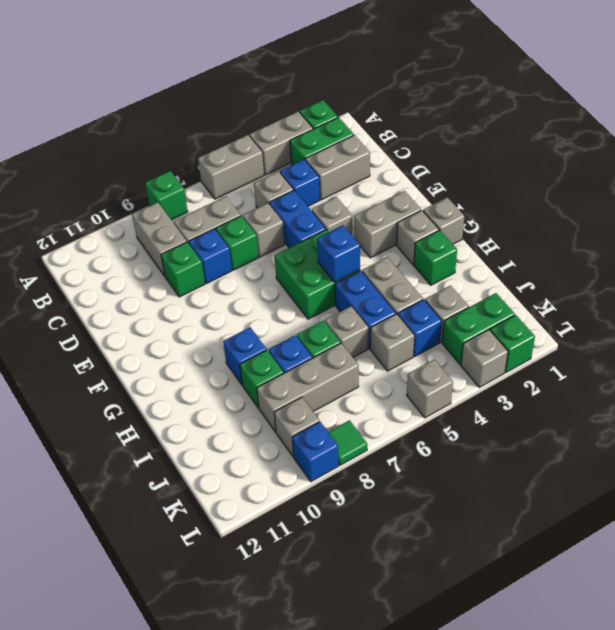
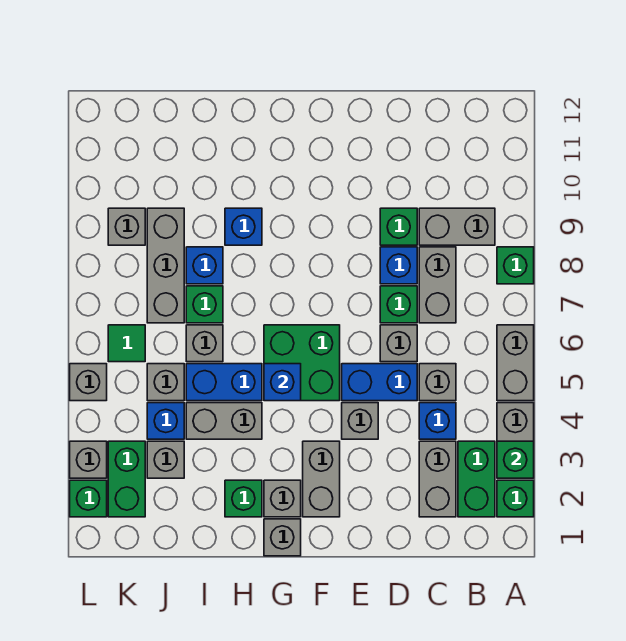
green 1x1 brick [240,350,284,408] -> green 1x1 brick moved to [497,441,534,478]
green 1x1 tile [328,420,367,465] -> green 1x1 tile moved to [108,325,145,362]
blue 1x1 brick [292,422,338,482] -> none

